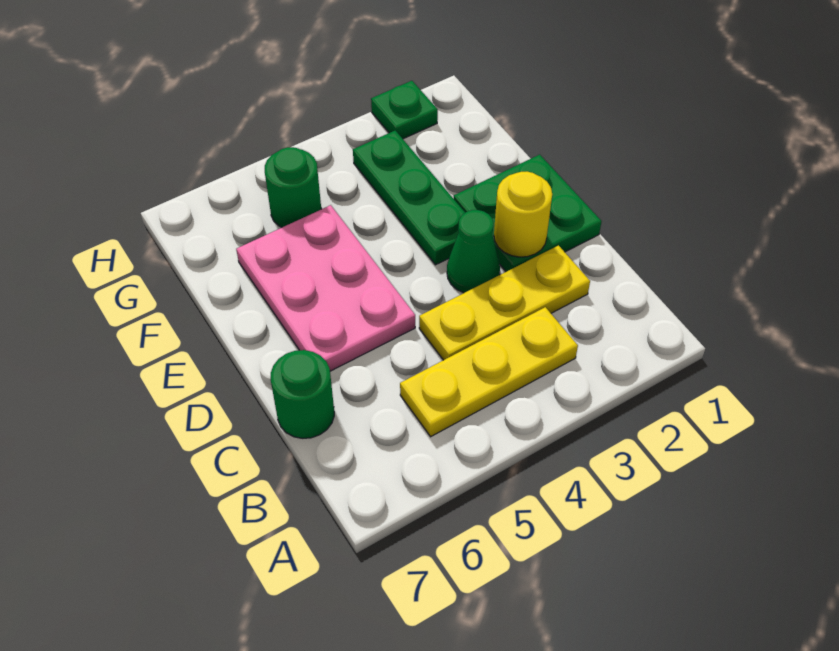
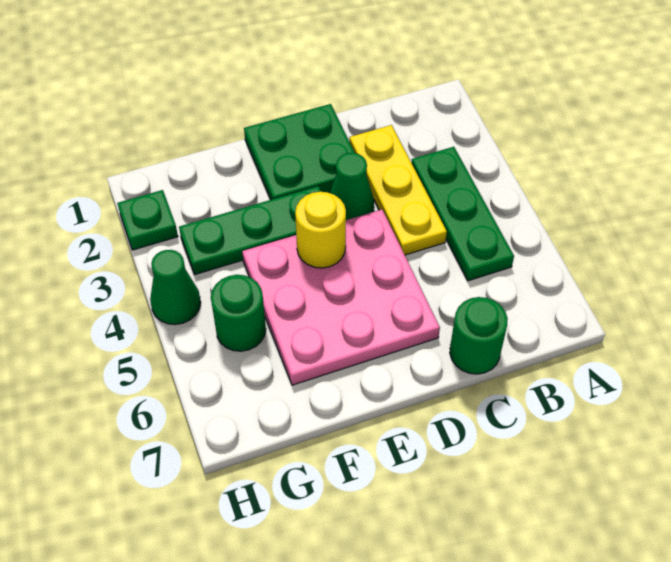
yellow 1x3 plate [400,307,578,437] -> green 1x3 plate [411,147,514,281]
yellow 1x1 round brick [494,172,552,257] -> yellow 1x1 round brick moved to [295,192,346,268]
pink 2x3 plate [236,205,415,371] -> pink 3x3 plate [242,210,440,385]
none -> green 1x1 cone [150,250,201,325]

